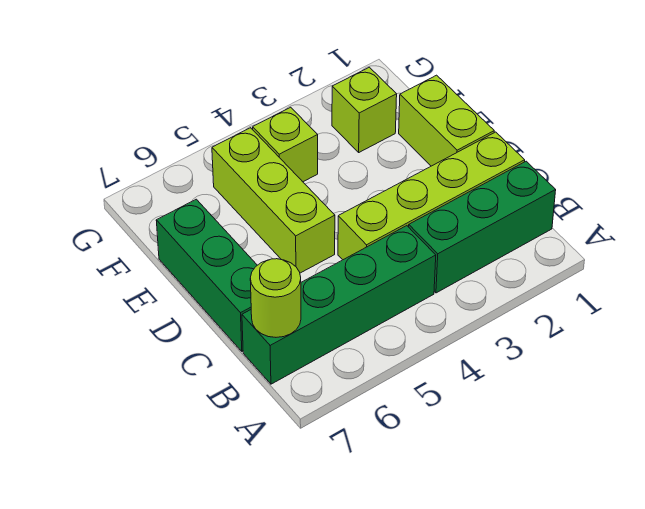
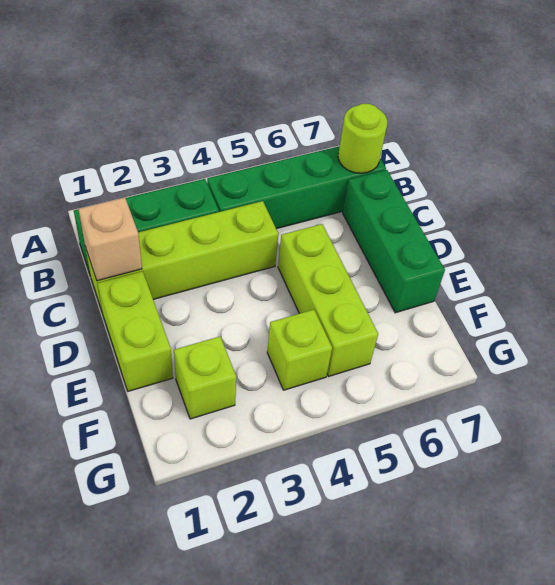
none -> tan 1x1 brick [78,198,142,281]

